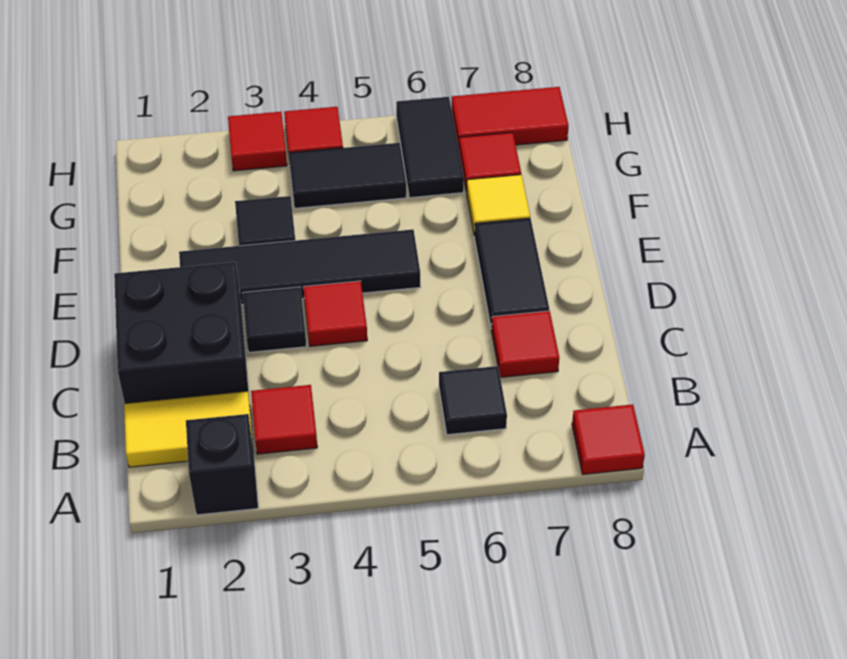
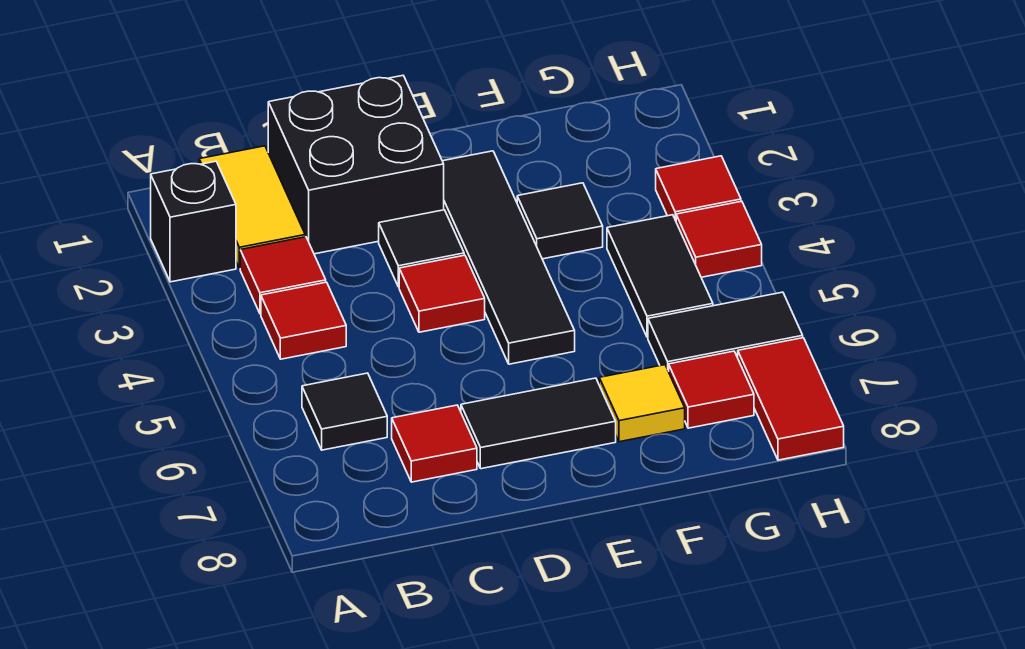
red 1x1 tile [572,404,645,474] -> red 1x1 tile moved to [261,282,346,359]

